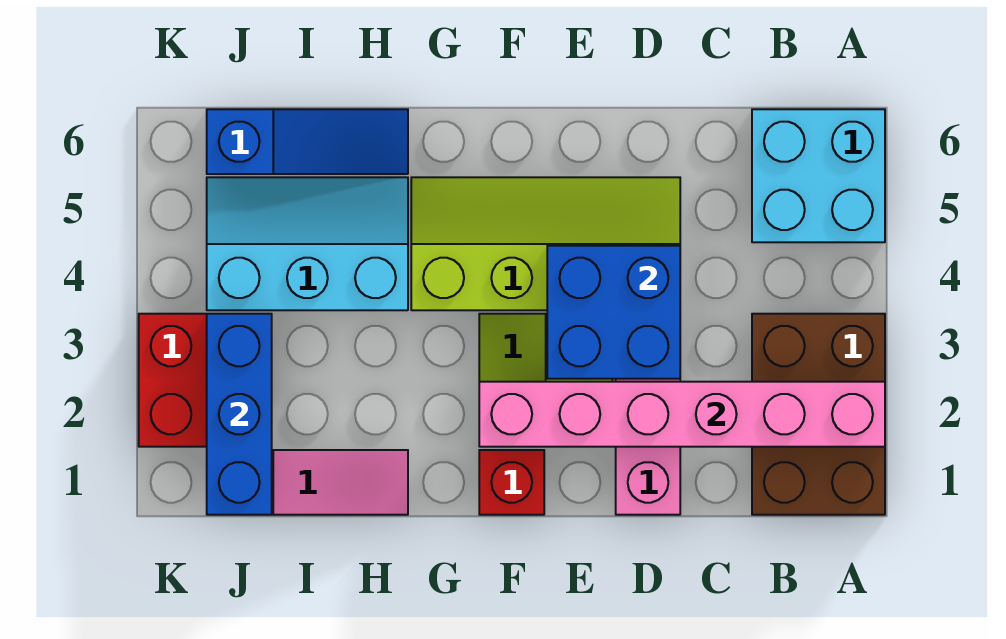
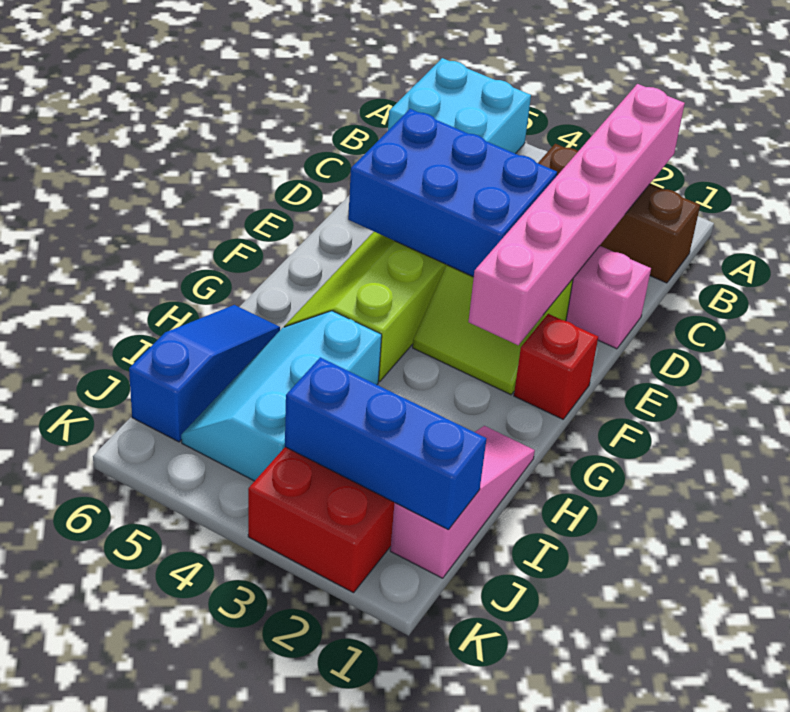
brown 2x3 brick [752,314,885,515] -> brown 1x3 brick [538,144,700,283]
blue 2x2 brick [547,246,680,379] -> blue 2x3 brick [348,109,557,277]

